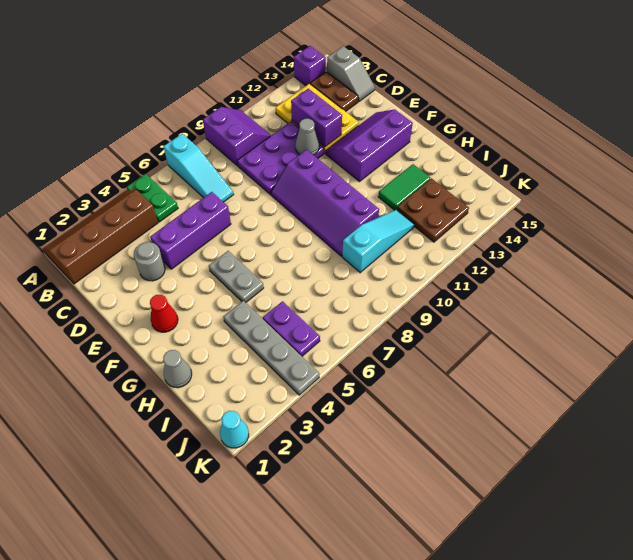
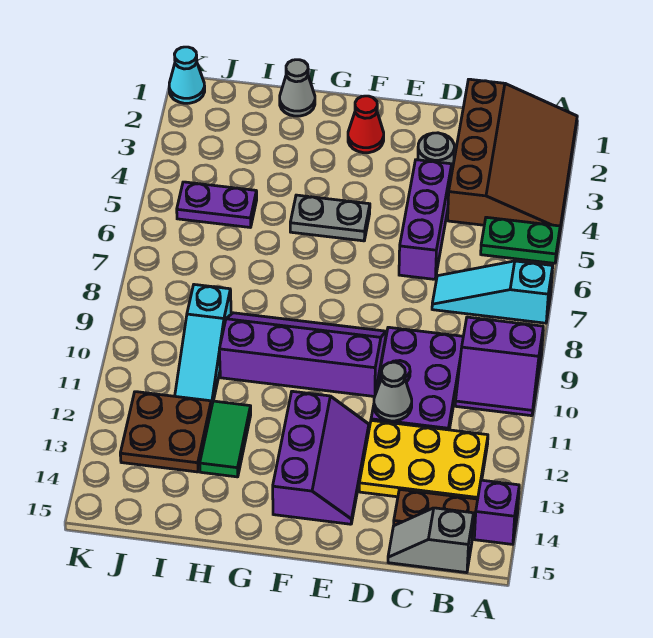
brown 2x4 slope [43,190,158,284] -> brown 3x4 slope [448,79,577,230]
purple 1x2 brick [291,88,342,147] -> none
grey 1x4 plate [223,301,319,395] -> none

